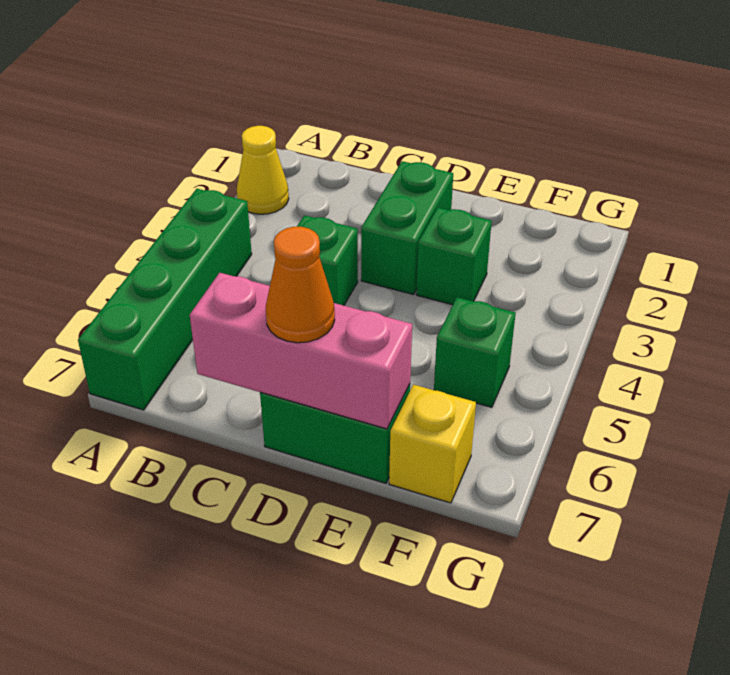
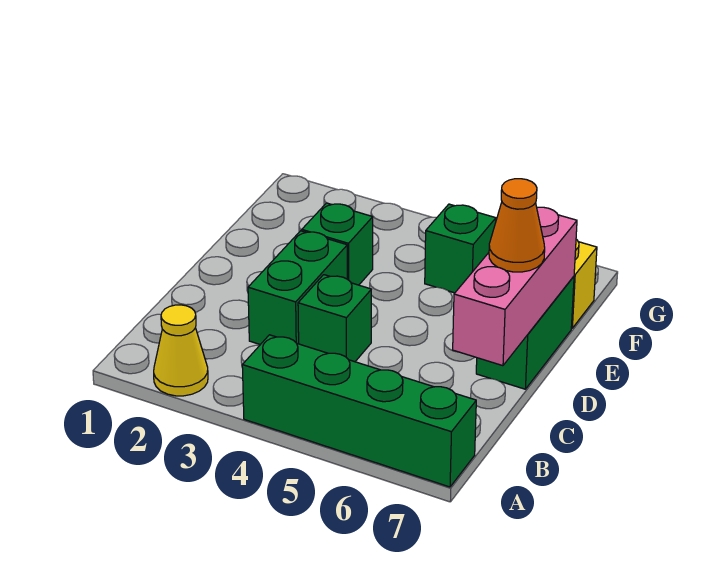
green 1x2 brick [361,161,453,295] -> green 1x2 brick turned to [248,231,347,345]

